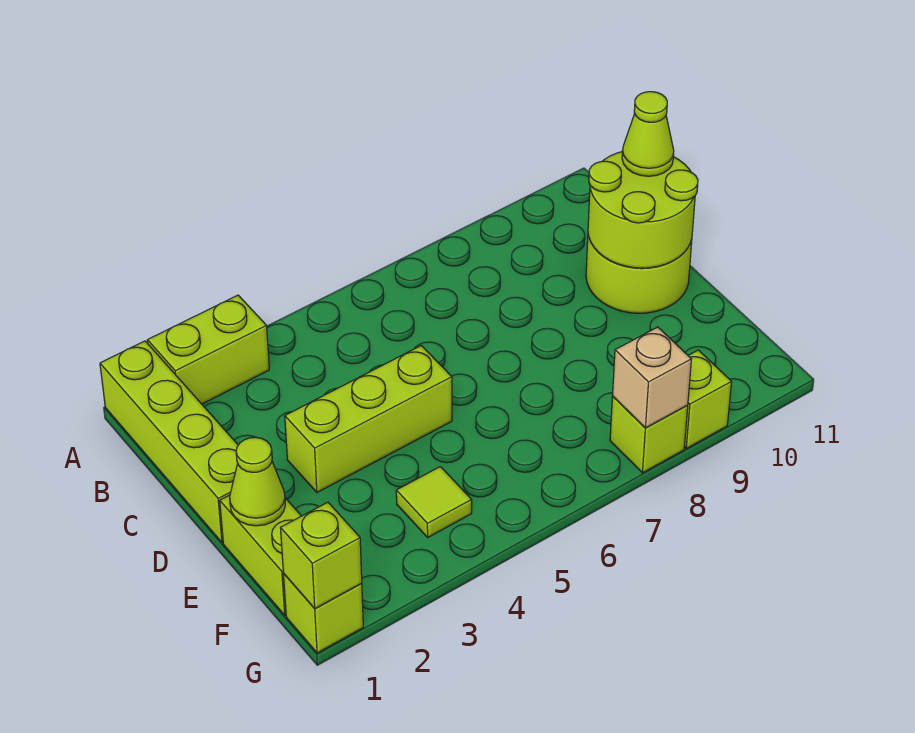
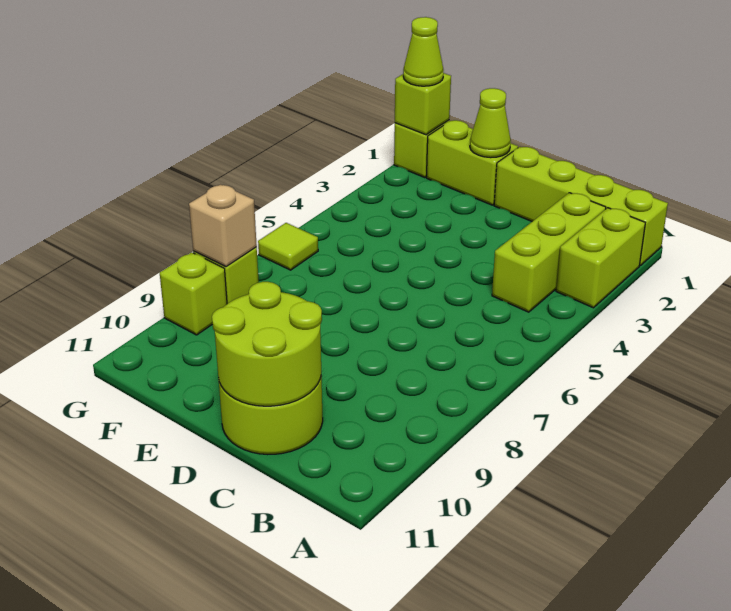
lime 1x1 cone [622,92,674,176] -> lime 1x1 cone moved to [403,17,444,86]
lime 1x3 brick [285,346,452,492] -> lime 1x3 brick moved to [492,193,606,312]
lime 1x1 tile [396,467,472,537] -> lime 1x1 tile moved to [258,223,318,270]

